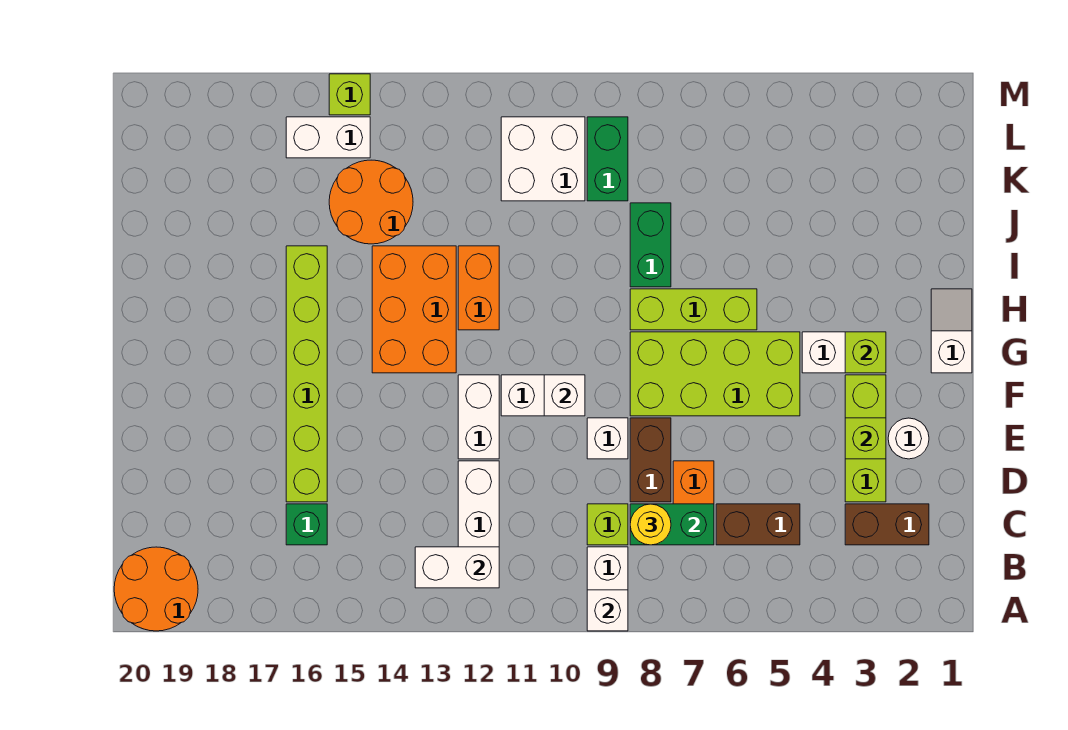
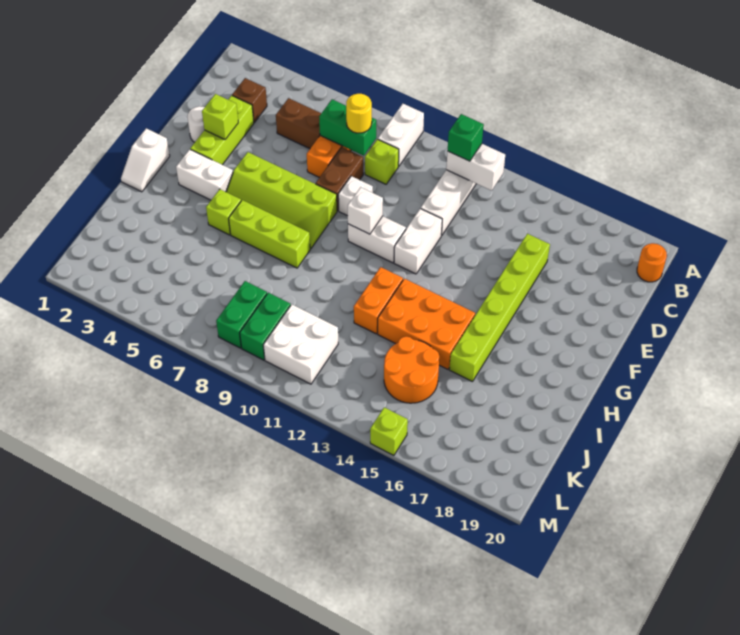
white 1x1 brick [587,590,628,631] -> none
orange 2x2 round brick [114,547,198,631] -> orange 1x1 round brick [637,243,667,282]
brown 1x2 brick [845,504,929,545] -> brown 1x1 brick [232,78,267,122]
green 1x1 brick [286,504,327,545] -> green 1x1 brick moved to [448,114,484,161]
lime 2x4 brick [630,332,800,416] -> lime 2x4 slope [226,152,337,249]
lime 1x1 brick [845,332,886,373] -> lime 1x1 brick moved to [206,189,241,235]
orange 2x3 brick [372,246,456,373] -> orange 2x3 brick turned to [378,279,475,369]
green 1x2 brick [630,203,671,287] -> green 1x2 brick moved to [216,281,267,348]
white 1x2 brick [286,117,370,158] -> none

